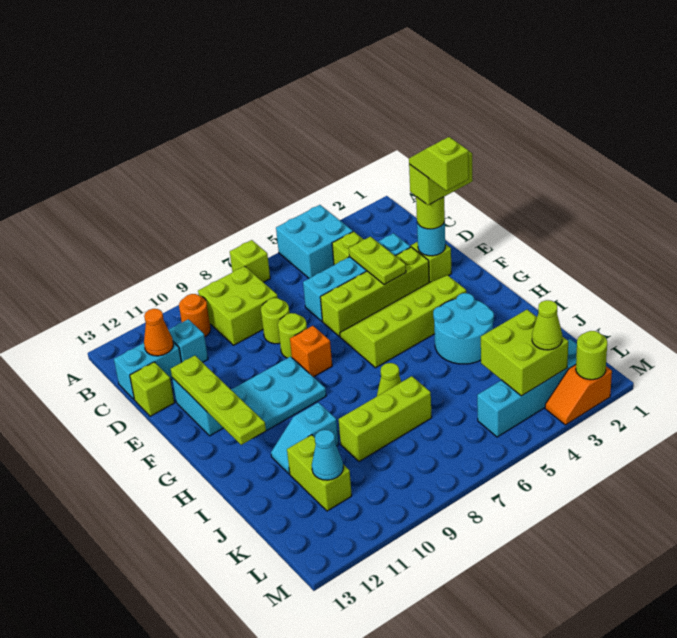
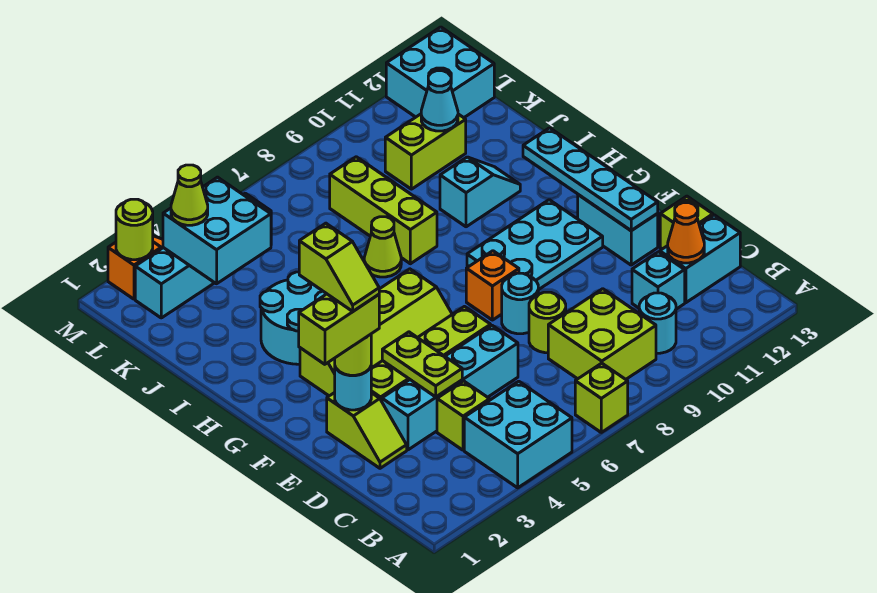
orange 1x1 round brick [179,294,211,337] -> cyan 1x1 round brick [639,293,676,353]
lime 1x1 round brick [278,313,307,358] -> cyan 1x1 round brick [502,273,538,334]
lime 1x4 plate [171,356,266,445] -> cyan 1x4 plate [523,128,658,231]
lime 1x3 brick [339,376,432,461] -> lime 1x3 brick turned to [330,157,437,264]
lime 1x2 brick [287,435,352,511] -> lime 1x2 brick turned to [385,114,466,189]
lime 2x2 brick [481,310,568,396] -> cyan 2x2 brick [163,177,271,284]
none -> cyan 2x2 brick [386,27,494,118]

